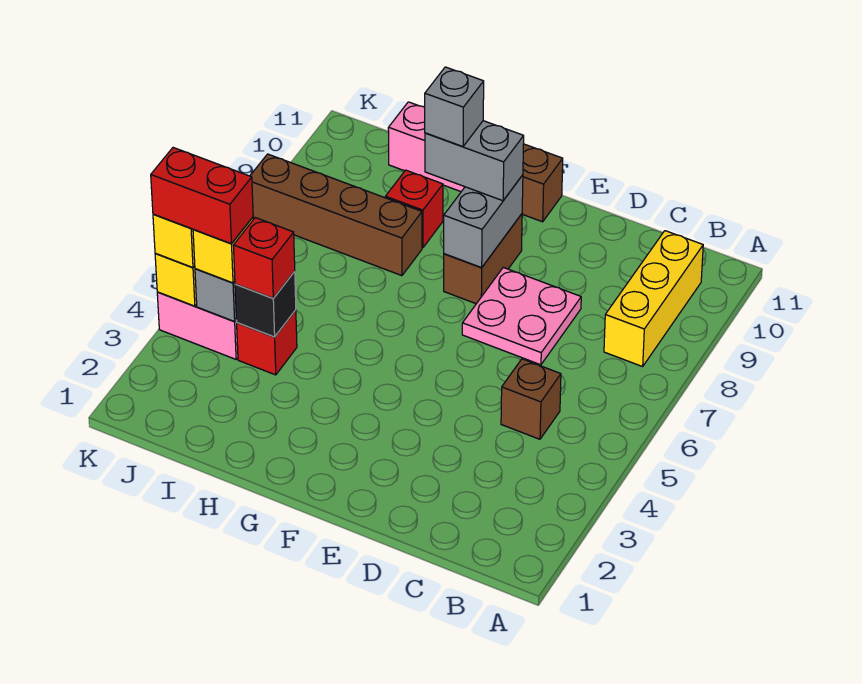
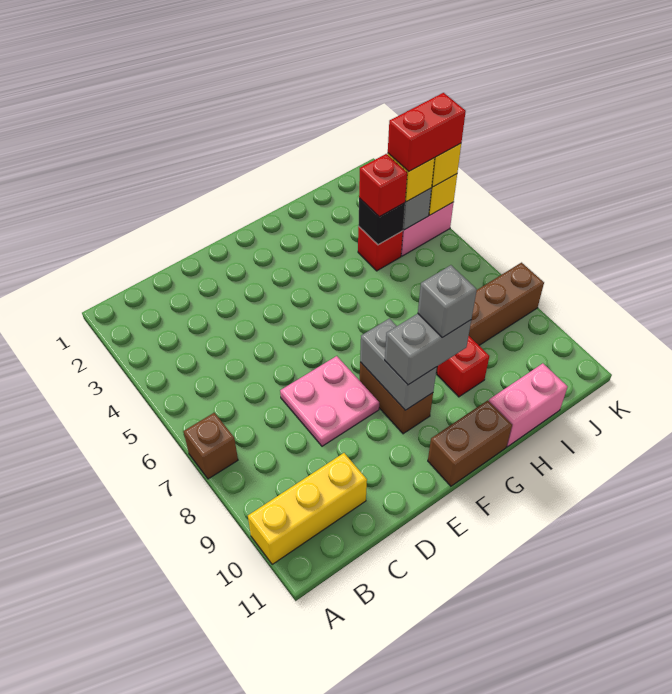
yellow 1x3 brick [604,231,703,367] -> yellow 1x3 brick turned to [248,453,367,564]
brown 1x1 brick [501,359,561,439] -> brown 1x1 brick moved to [184,413,238,479]

